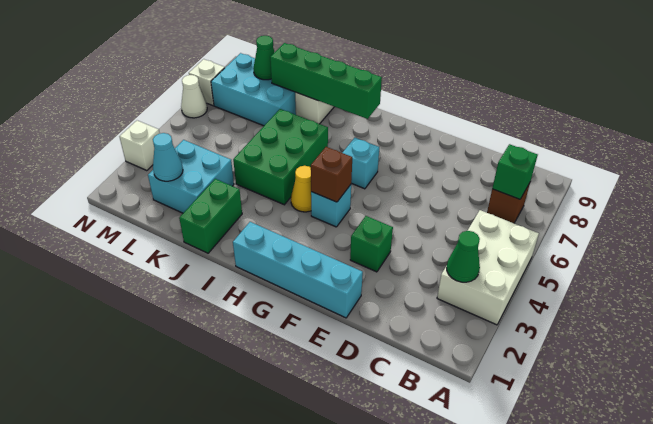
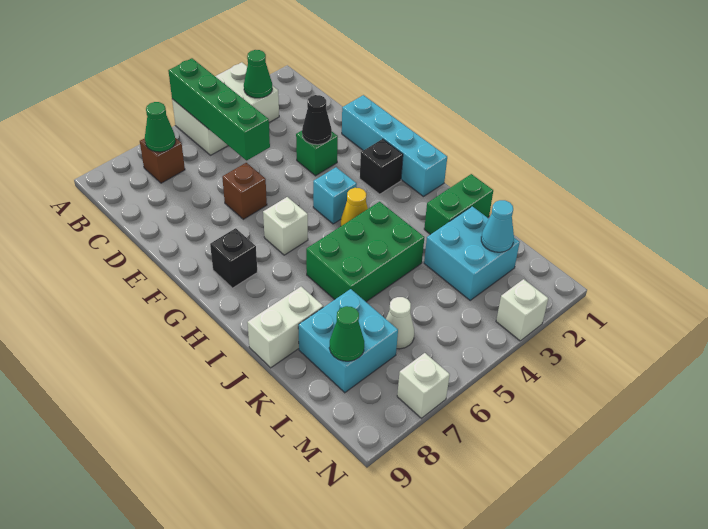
green 1x1 brick [492,144,538,199] -> green 1x1 cone [145,102,176,152]
none -> black 1x1 cone [302,95,332,145]
none -> black 1x1 brick [360,139,403,194]
brown 1x1 brick [311,147,352,202] -> brown 1x1 brick moved to [222,163,267,219]
cyan 1x1 brick [342,138,379,189] -> white 1x1 brick [263,197,308,255]
none -> black 1x1 brick [210,228,257,288]
green 1x4 brick [270,43,382,119] -> green 1x4 brick moved to [168,58,270,160]
cyan 2x3 brick [211,53,296,126] -> cyan 2x2 brick [298,289,398,393]
white 1x1 cone [181,75,207,118] -> white 1x1 cone moved to [386,297,414,349]

